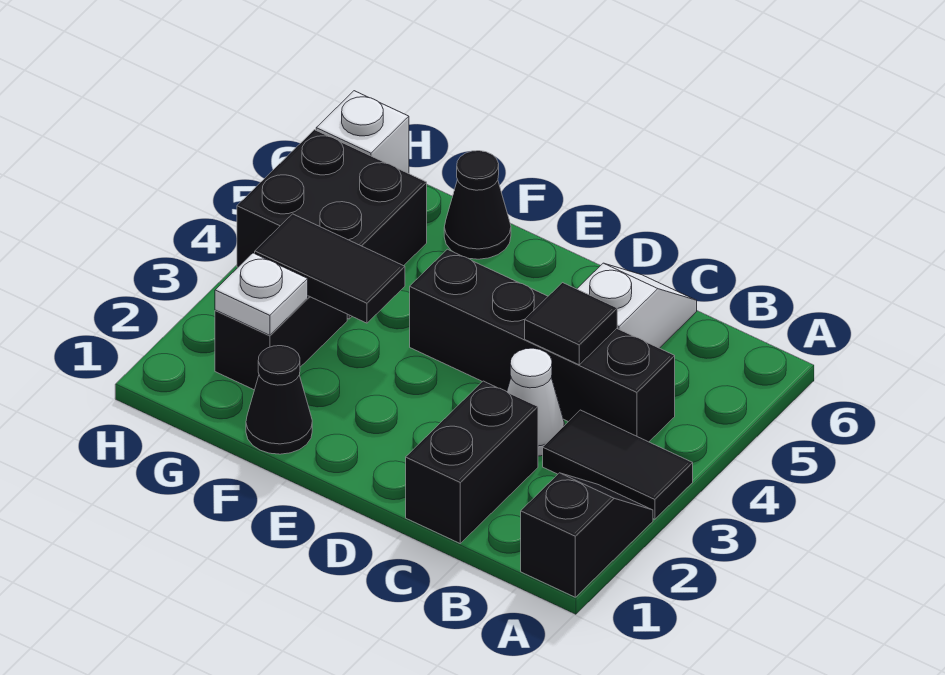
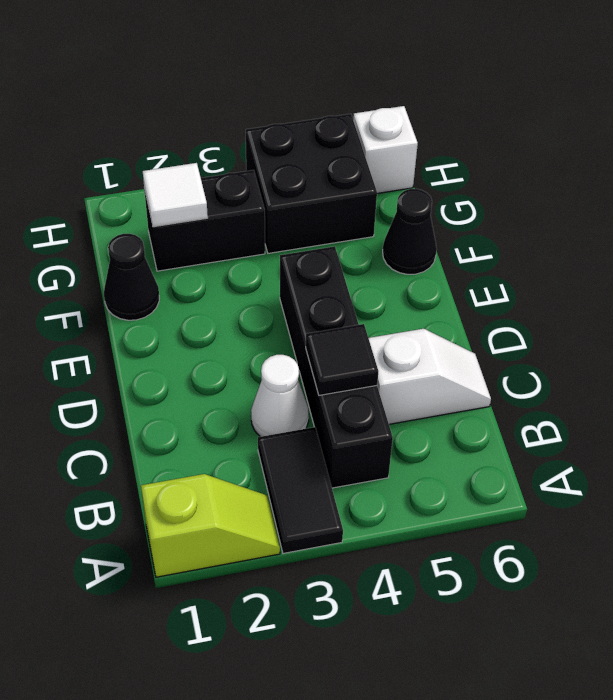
black 1x2 slope [521,473,653,597] -> lime 1x2 slope [141,474,280,577]
black 1x2 brick [406,381,538,543] -> none
black 1x2 tile [255,214,405,323] -> none
white 1x1 plate [215,253,308,335] -> white 1x1 tile [143,163,208,227]

